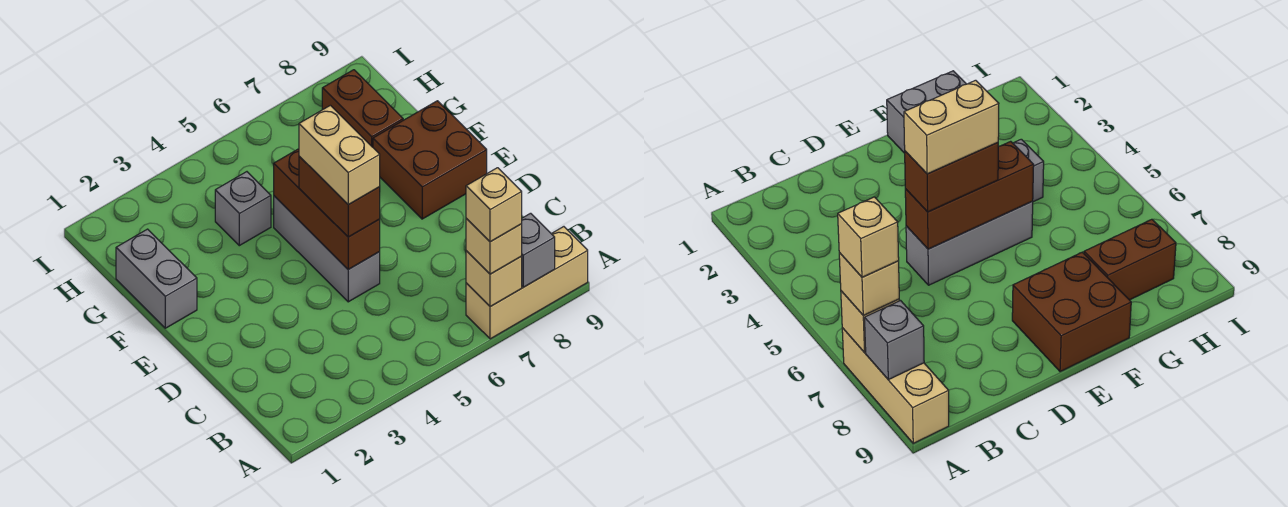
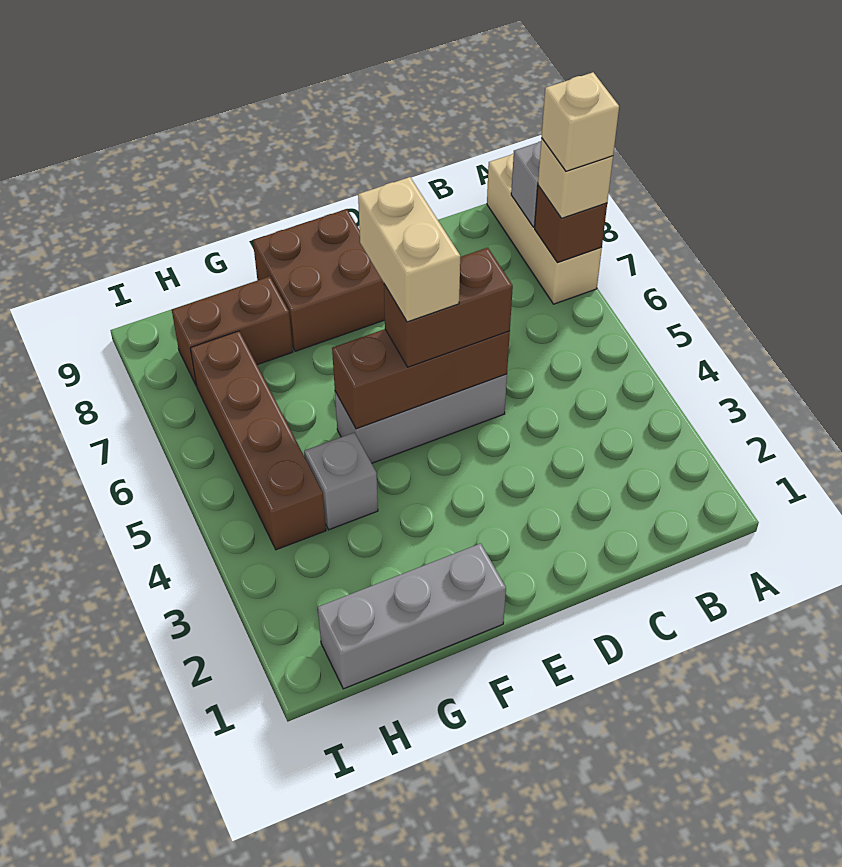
tan 1x1 brick [466,251,522,307] -> brown 1x1 brick [535,185,607,263]
tan 1x2 brick [299,105,380,205] -> tan 1x2 brick turned to [358,177,460,322]
grey 1x2 brick [116,229,197,328] -> grey 1x3 brick [318,543,506,689]
none -> brown 1x4 brick [190,331,326,550]

